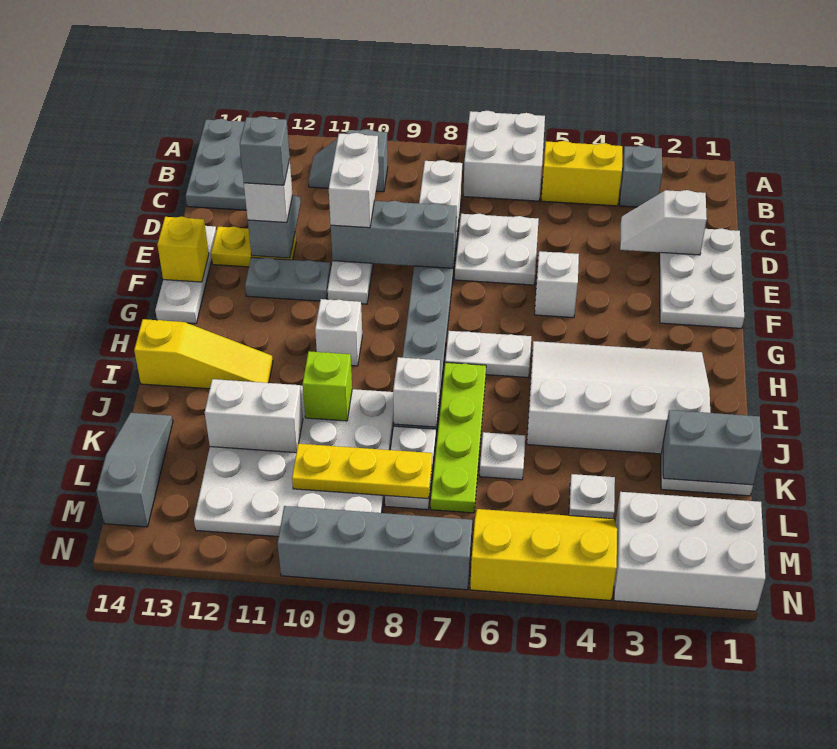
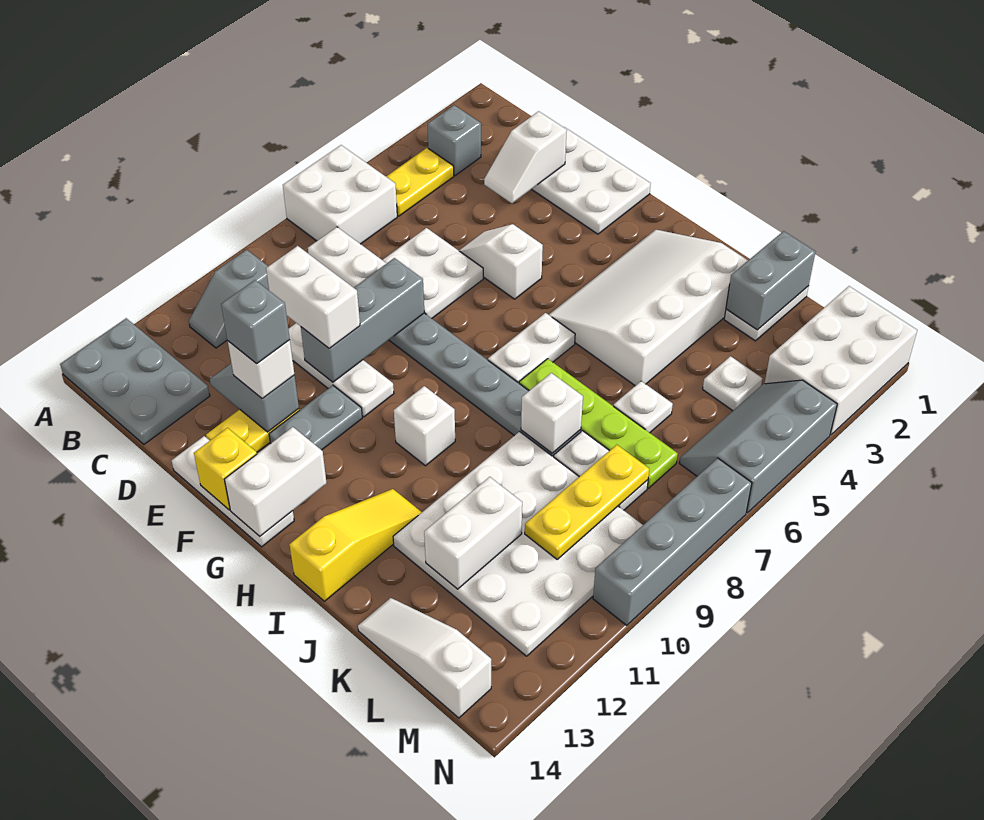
yellow 1x2 brick [541,141,622,206] -> yellow 1x2 plate [386,148,454,216]
none -> white 1x2 brick [225,427,327,536]
lime 1x1 brick [303,351,352,421] -> none
grey 1x3 slope [96,413,173,527] -> white 1x3 slope [358,598,491,718]
yellow 2x3 slope [470,509,617,600] -> grey 2x3 slope [679,380,837,513]

